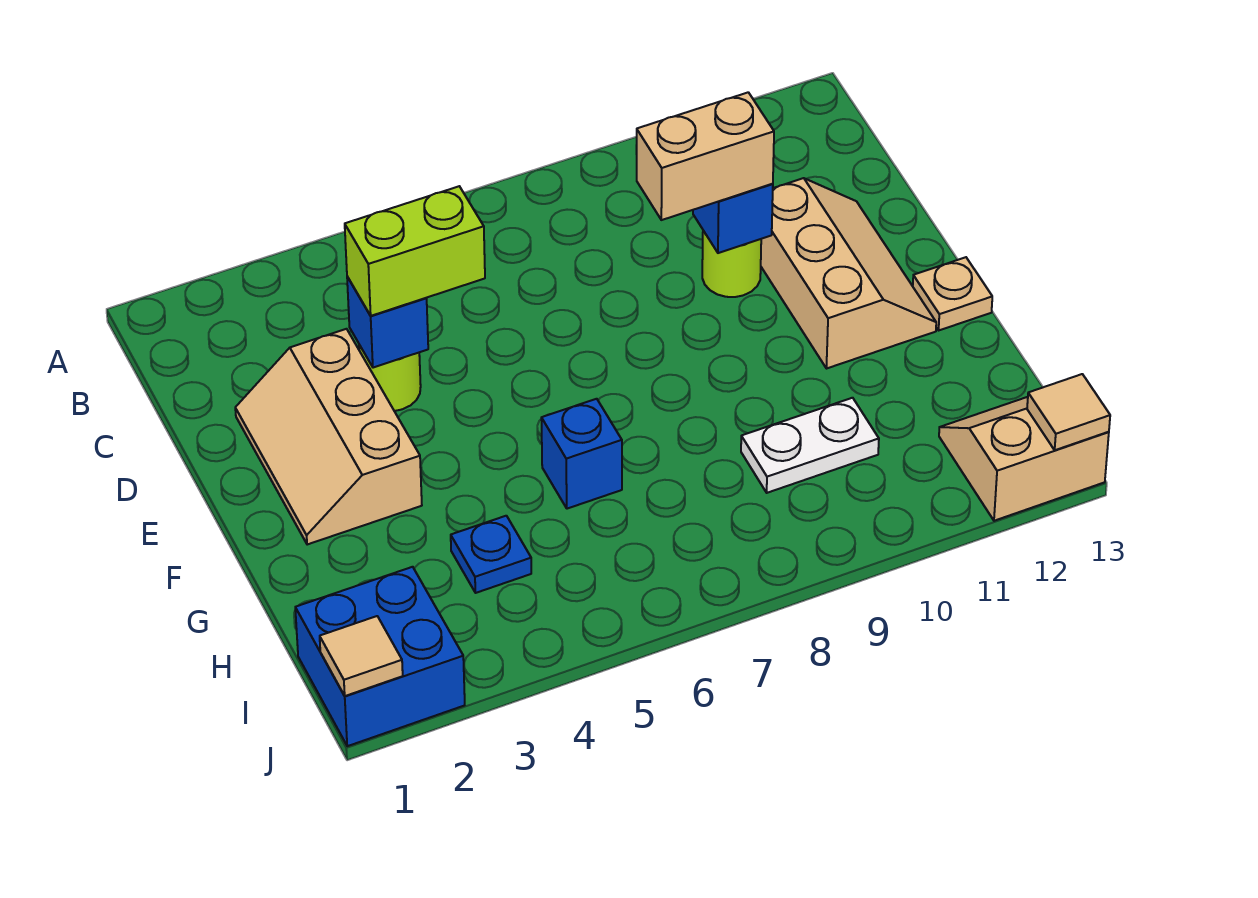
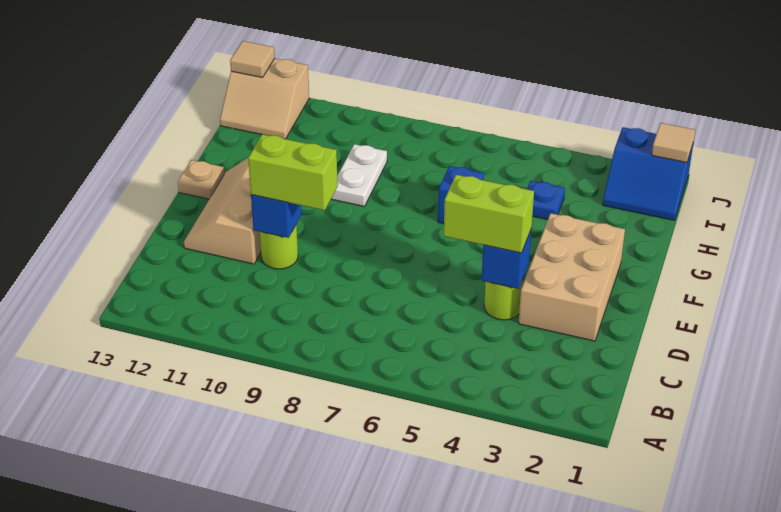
tan 2x3 slope [235,329,422,545] -> tan 2x3 brick [519,213,625,341]
tan 1x2 brick [636,92,774,220] -> lime 1x2 brick [248,134,338,210]
white 1x2 plate [741,398,879,493] -> white 1x2 plate turned to [331,144,387,206]
blue 2x2 brick [295,567,465,746] -> blue 2x2 slope [603,127,694,220]

